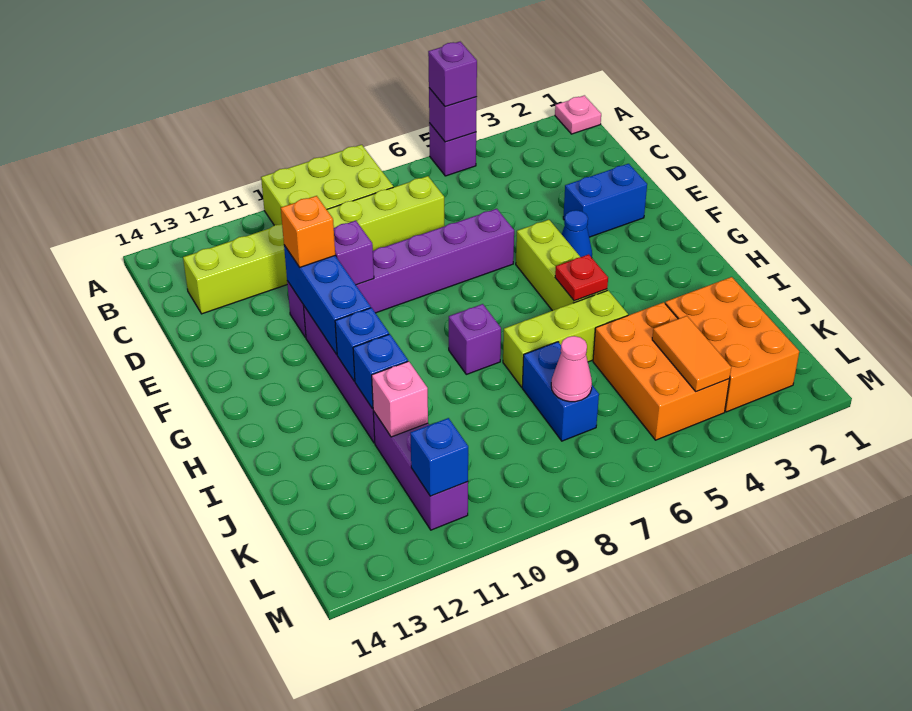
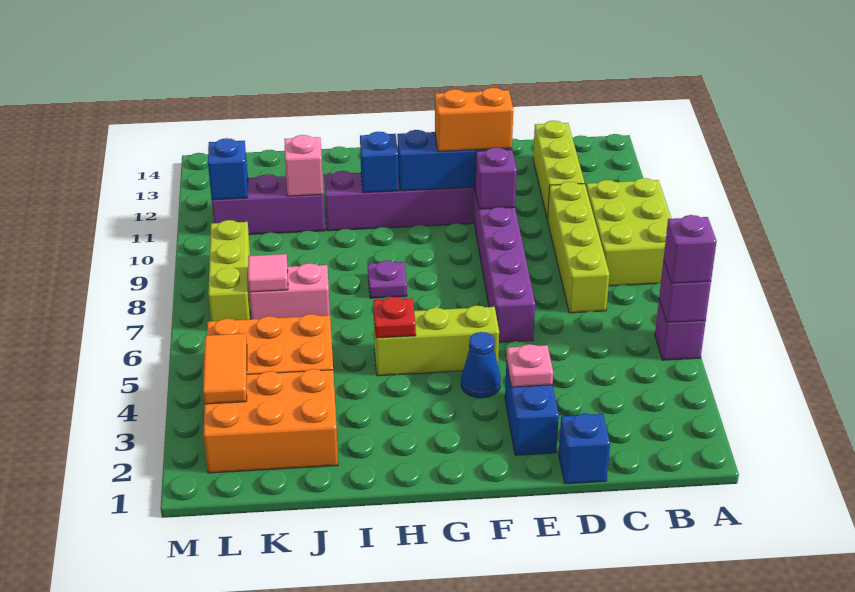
pink 1x1 plate [555,95,601,134] -> pink 1x1 plate moved to [506,344,553,387]
orange 1x1 brick [281,196,335,267] -> orange 1x2 brick [435,88,513,151]
purple 1x1 brick [449,304,501,374] -> purple 1x1 plate [368,260,407,298]
lime 1x3 brick [503,290,628,387] -> lime 1x3 brick moved to [208,220,251,321]
blue 1x1 brick [353,334,408,409] -> blue 1x1 brick moved to [559,414,610,484]
blue 1x2 brick [522,342,599,441] -> pink 1x2 brick [249,263,330,319]
orange 1x2 tile [652,316,731,392] -> orange 1x2 tile turned to [203,333,247,404]
pink 1x1 cone [551,336,592,402] -> pink 1x1 tile [248,254,288,292]

